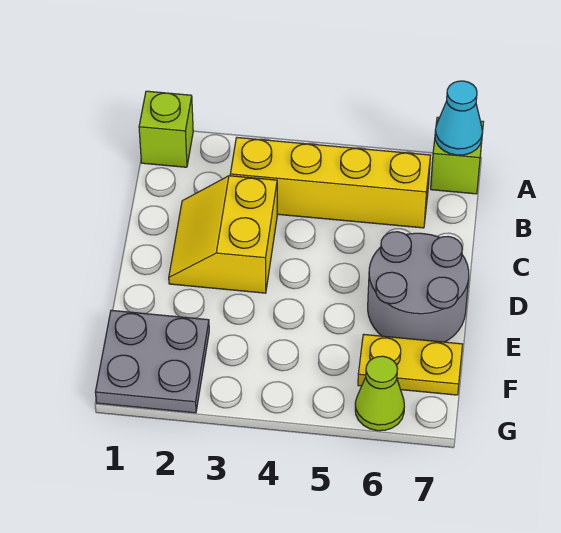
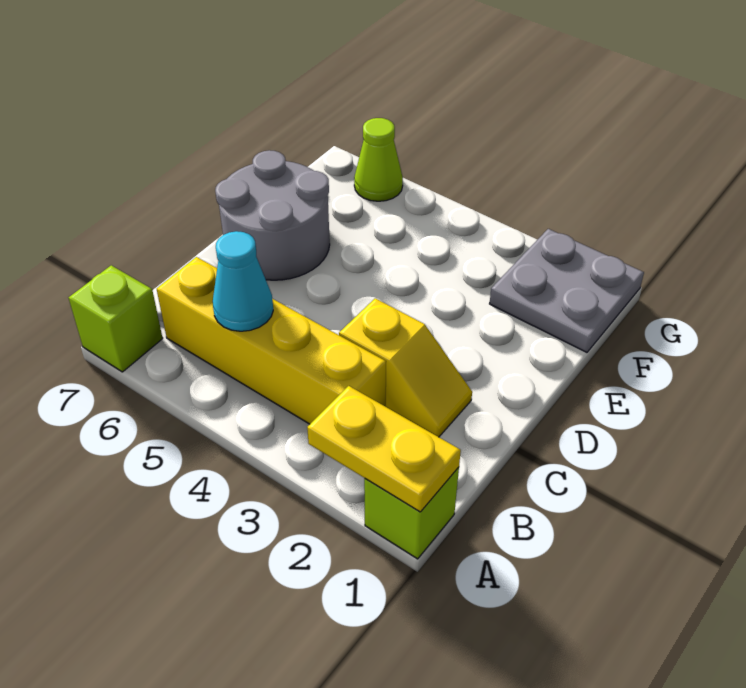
cyan 1x1 cone [435,81,482,155] -> cyan 1x1 cone moved to [213,231,273,331]
yellow 2x2 slope [169,176,277,293] -> yellow 1x2 slope [339,298,472,437]
yellow 1x2 plate [358,334,463,395] -> yellow 1x2 plate moved to [307,386,461,512]

